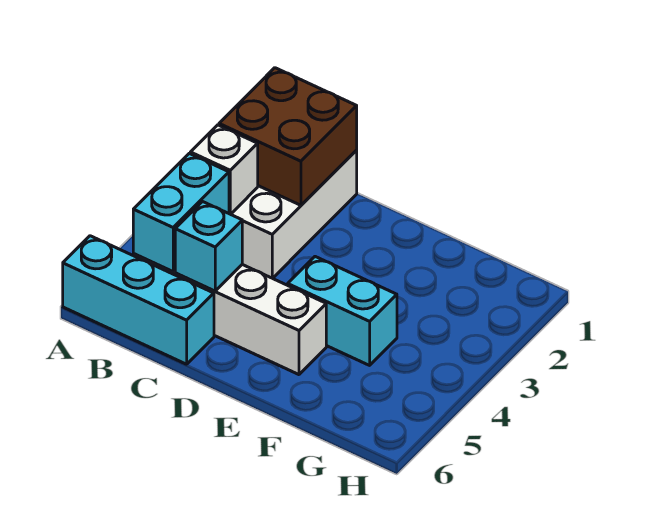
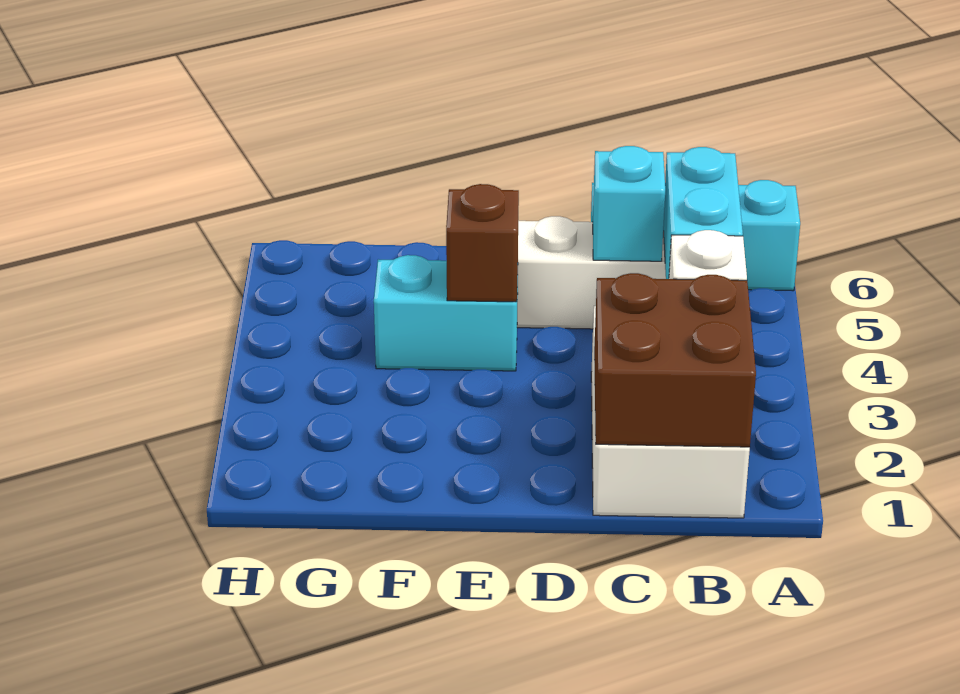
none -> brown 1x1 brick [446,184,519,302]

